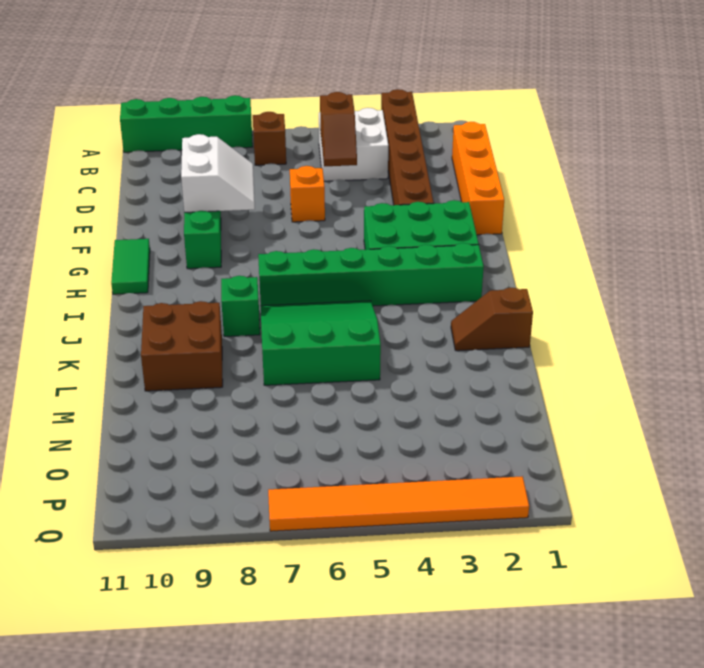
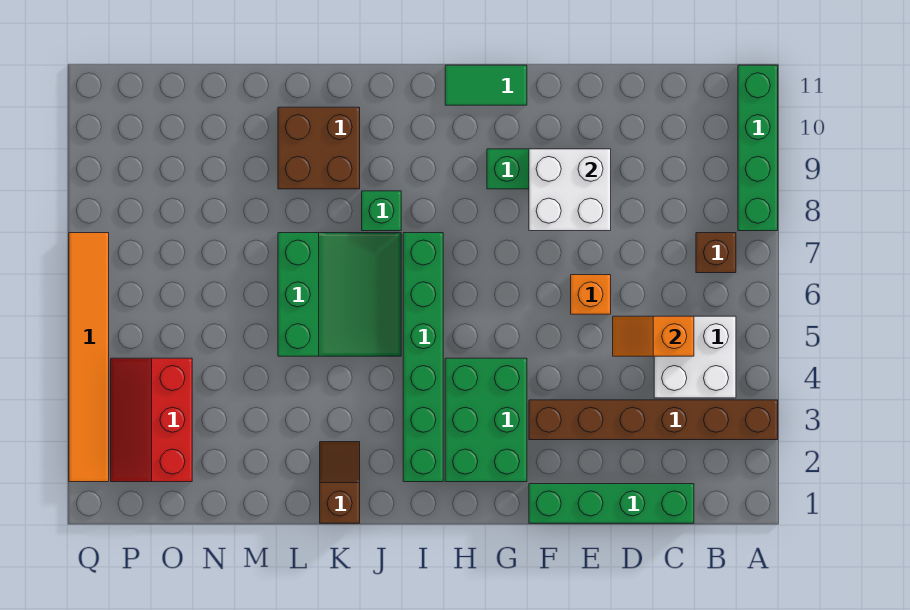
orange 1x4 brick [452,122,504,235] -> green 1x4 brick [529,484,694,523]
brown 1x2 slope [320,92,357,166] -> orange 1x2 slope [613,316,694,356]
white 2x2 slope [181,134,255,212] -> white 2x2 brick [529,149,611,231]
none -> red 2x3 slope [111,358,192,482]

